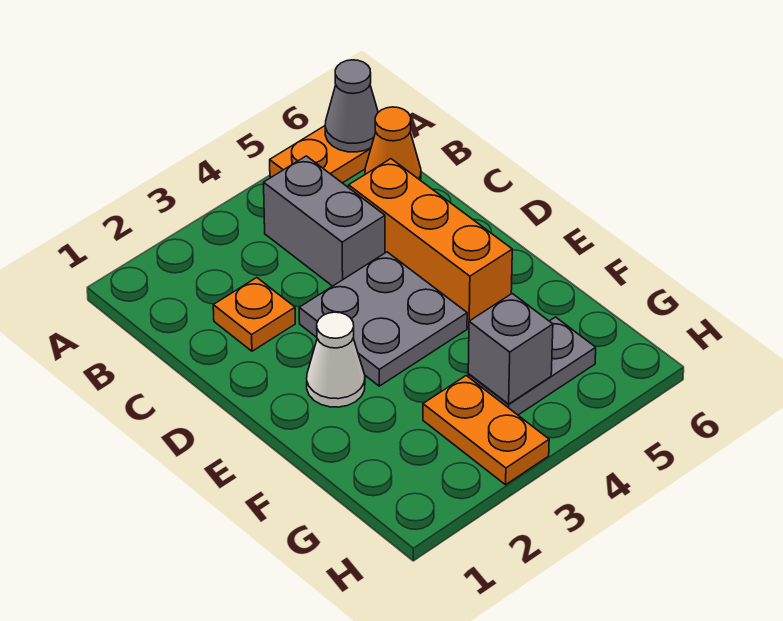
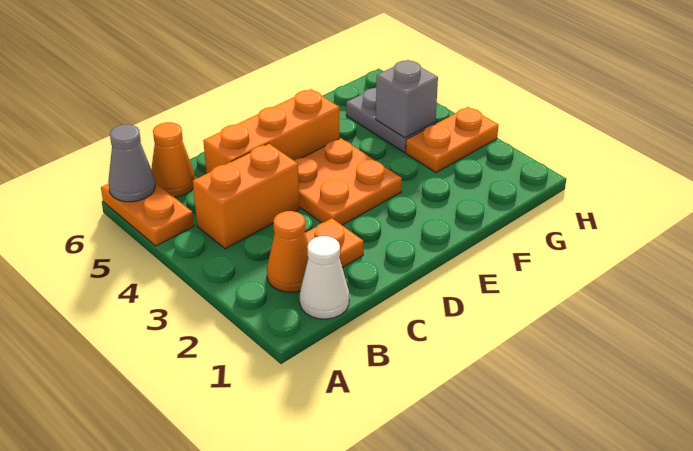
none -> orange 1x1 cone [267,211,308,292]
grey 1x2 brick [264,156,385,286] -> orange 1x2 brick [193,143,299,249]
grey 2x2 plate [299,252,467,386] -> orange 2x2 plate [294,138,402,225]
white 1x1 cone [307,312,365,407] -> white 1x1 cone moved to [300,236,349,319]

